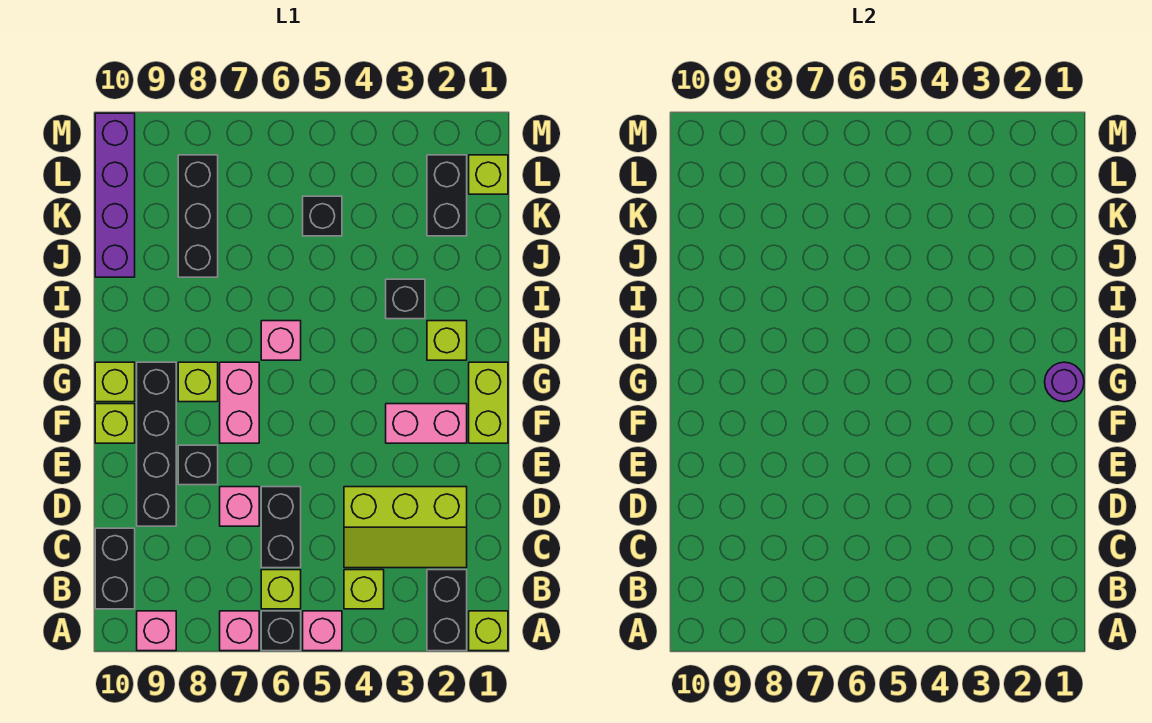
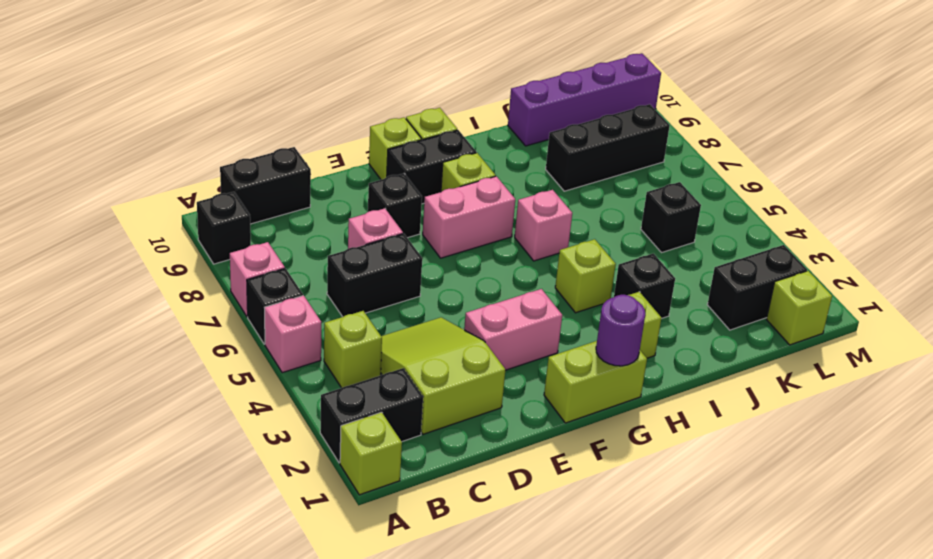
pink 1x1 brick [137,611,176,651] -> black 1x1 brick [197,192,251,264]
lime 1x1 brick [261,570,301,609] -> lime 1x1 brick moved to [555,239,616,313]
lime 2x3 slope [344,487,467,568] -> lime 2x3 slope turned to [381,317,505,434]
black 1x4 brick [137,362,176,526] -> black 1x2 brick [387,130,476,204]
pink 1x2 brick [386,404,467,443] -> pink 1x2 brick turned to [464,289,562,370]

